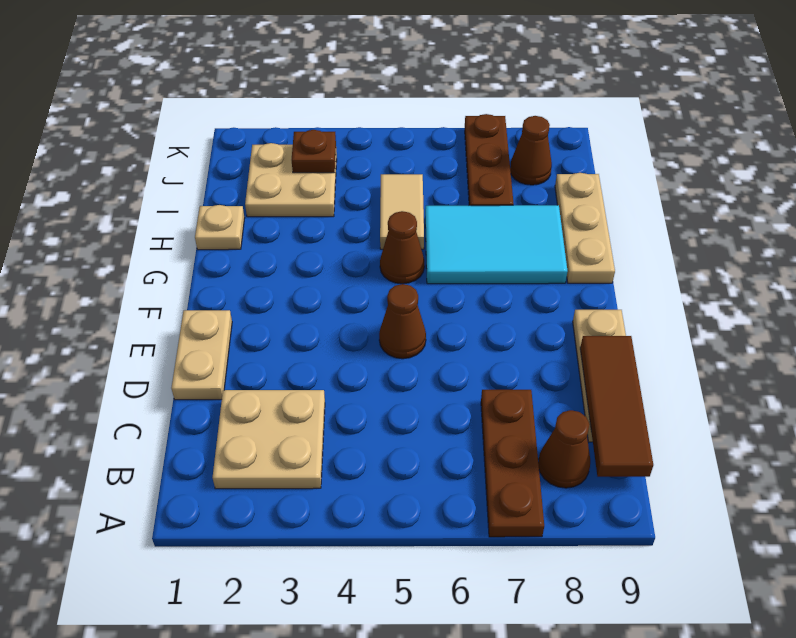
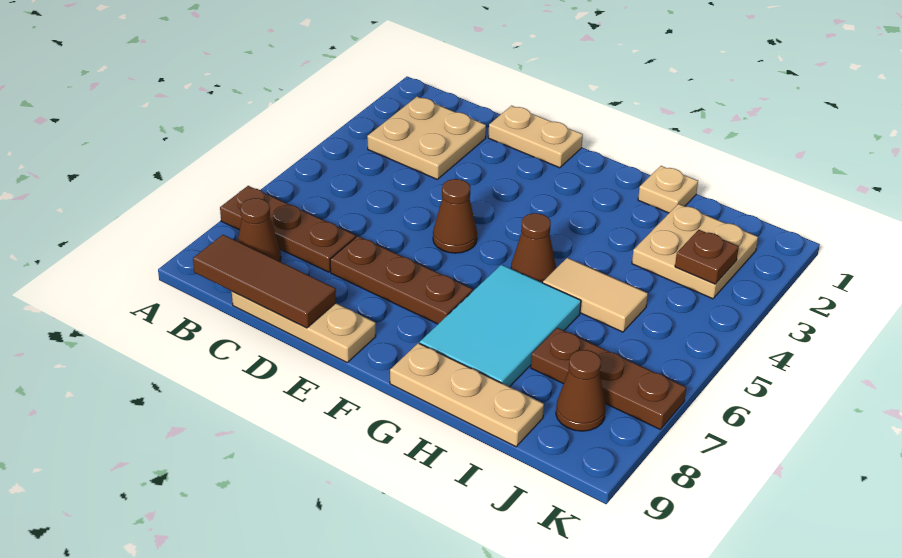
none -> brown 1x3 plate [330,236,473,324]

